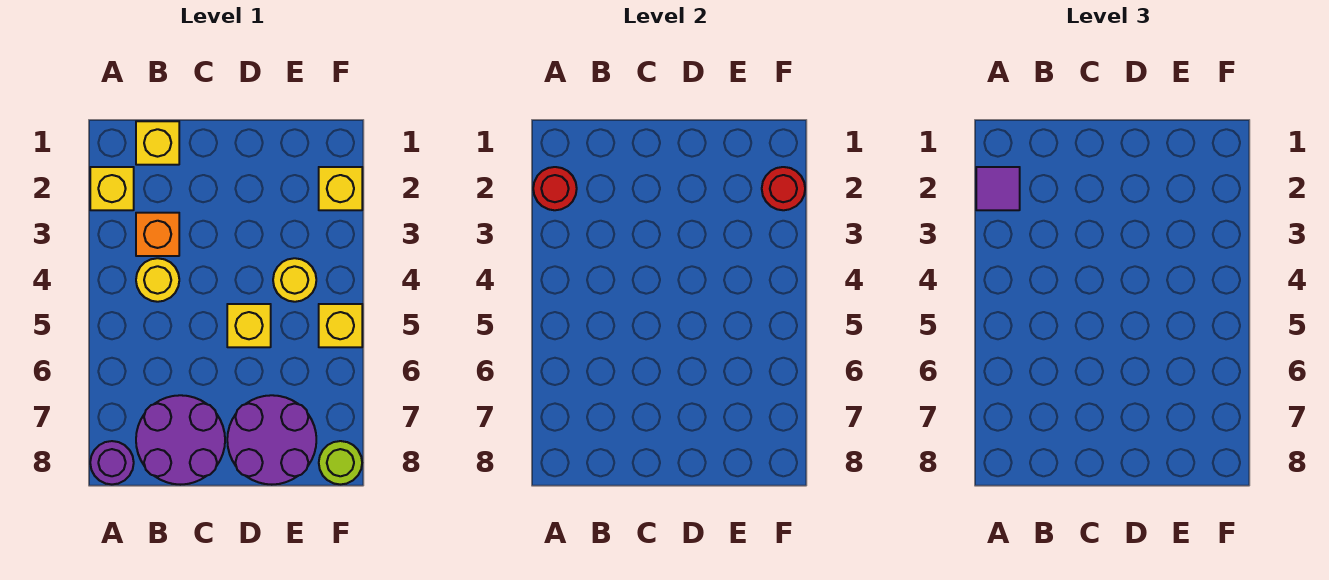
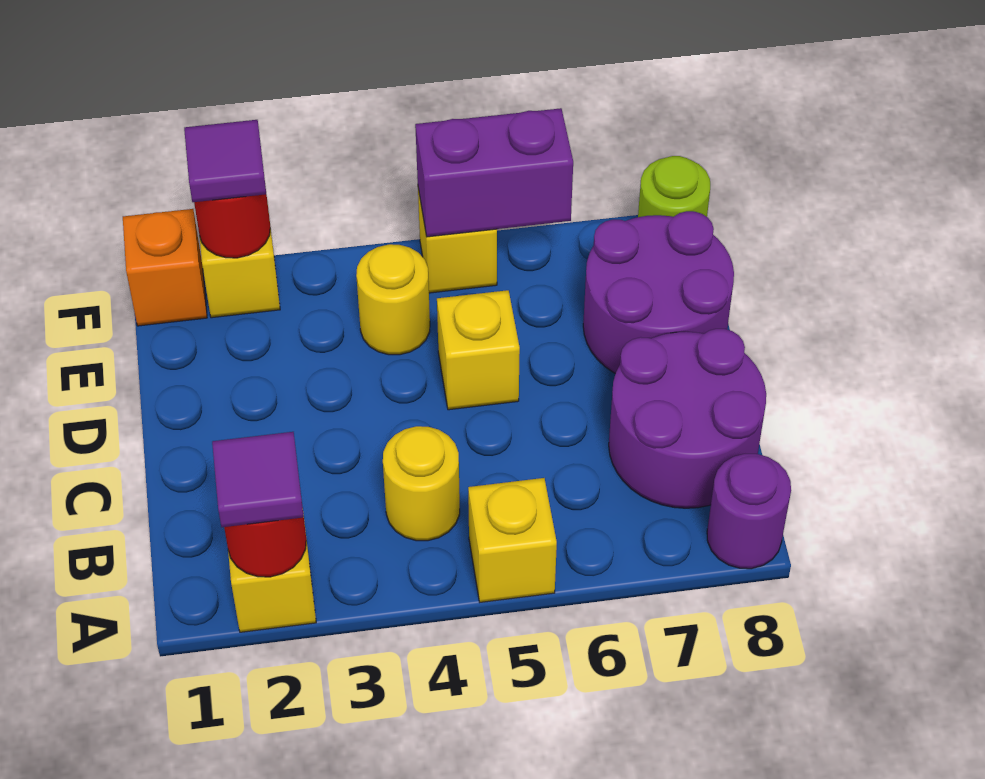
yellow 1x1 brick [136,121,179,165] -> yellow 1x1 brick moved to [468,478,557,602]
orange 1x1 brick [136,213,179,256] -> orange 1x1 brick moved to [123,209,207,326]
none -> purple 1x1 tile [184,120,266,202]
none -> purple 1x2 brick [415,108,573,237]

